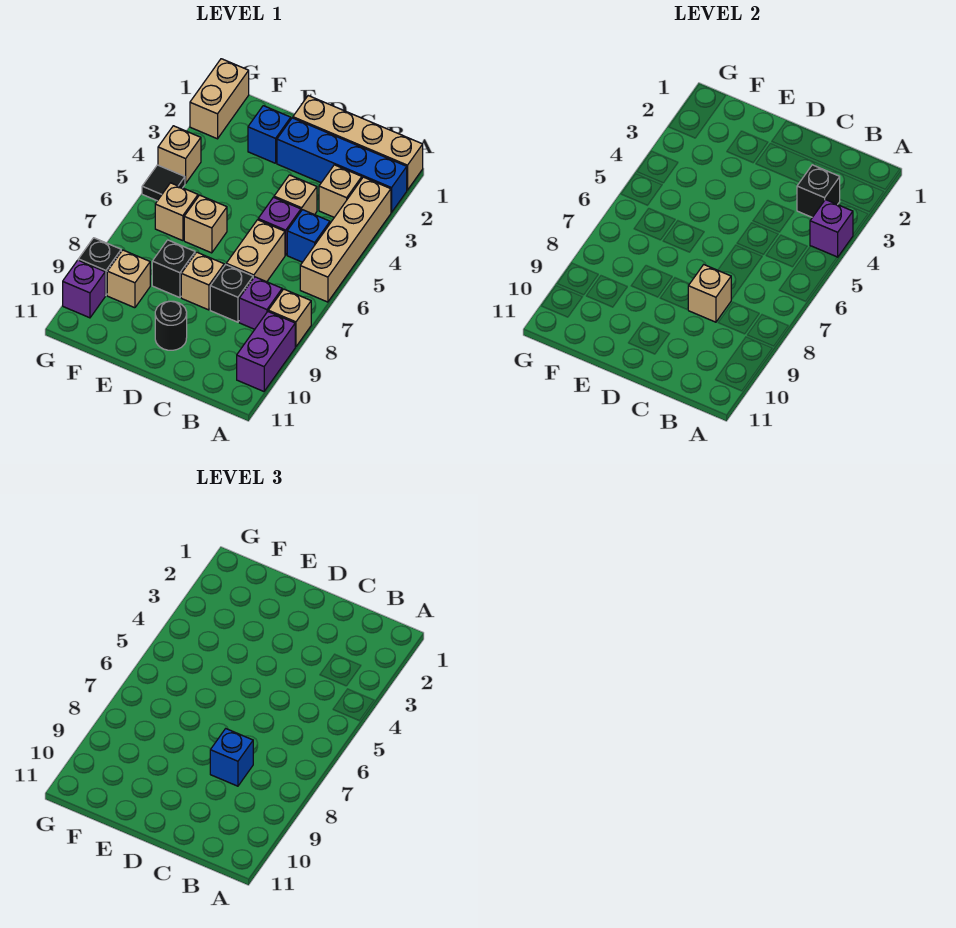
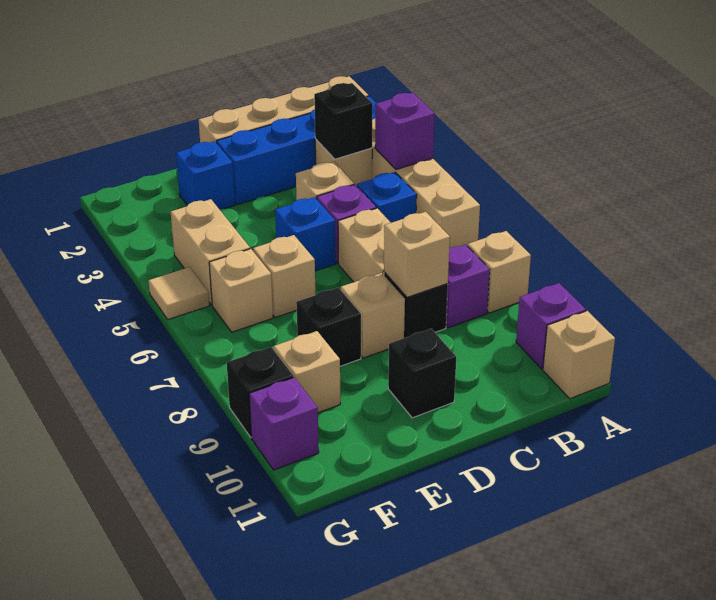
purple 1x2 brick [237,312,295,391] -> purple 1x1 brick [516,283,586,369]
blue 1x1 brick [210,729,253,786] -> blue 1x1 brick moved to [275,197,336,271]
black 1x1 round brick [155,301,187,350] -> black 1x1 brick [388,329,456,418]
tan 1x2 brick [190,59,249,139] -> tan 1x2 brick moved to [171,199,250,305]
tan 1x1 brick [158,126,201,183] -> tan 1x1 brick moved to [543,311,615,399]
black 1x1 tile [142,165,185,201] -> tan 1x1 tile [148,267,209,320]

